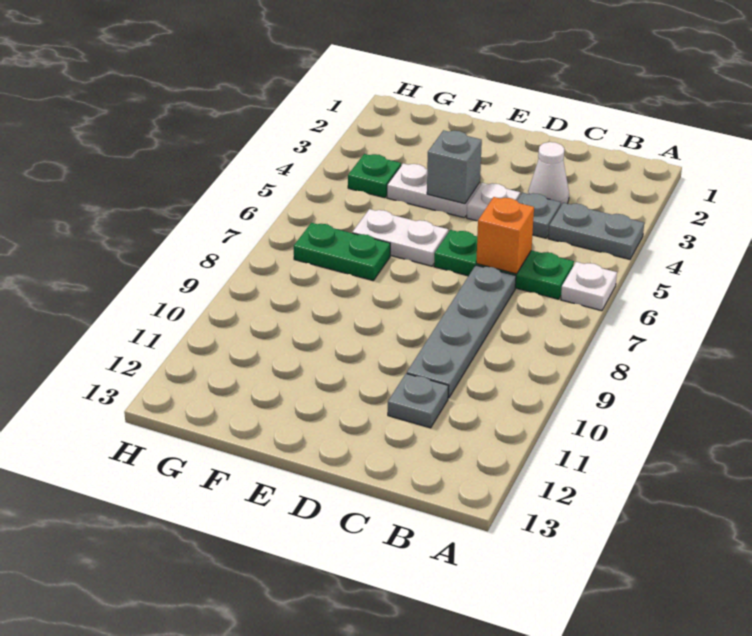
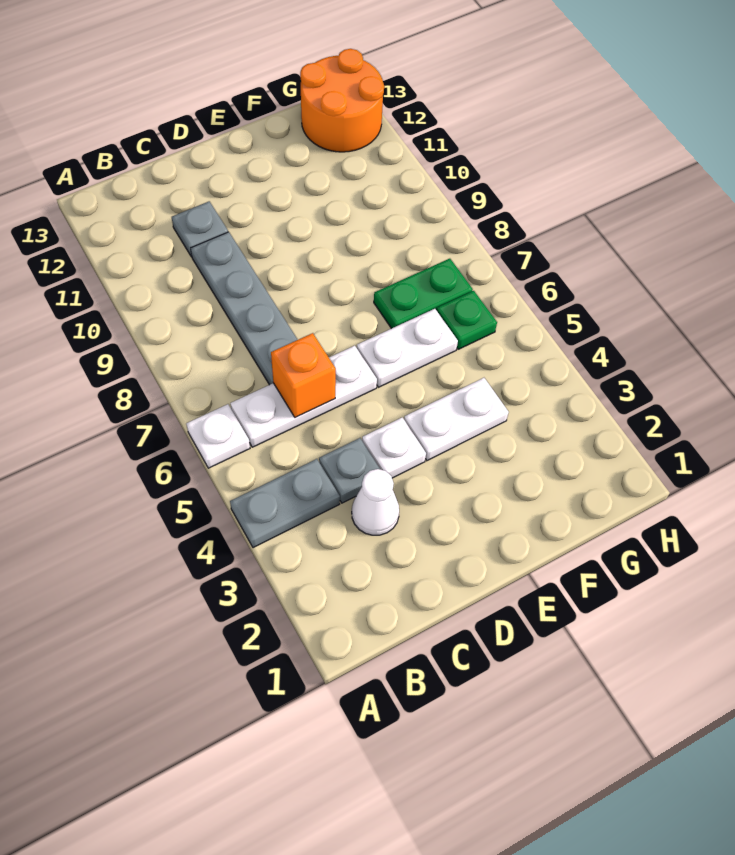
green 1x3 plate [434,230,574,299] -> white 1x3 plate [230,346,377,447]
grey 1x1 brick [427,130,482,204] -> none
green 1x1 plate [348,154,401,198] -> green 1x1 plate moved to [437,291,497,349]
none -> orange 2x2 round brick [300,49,384,152]

